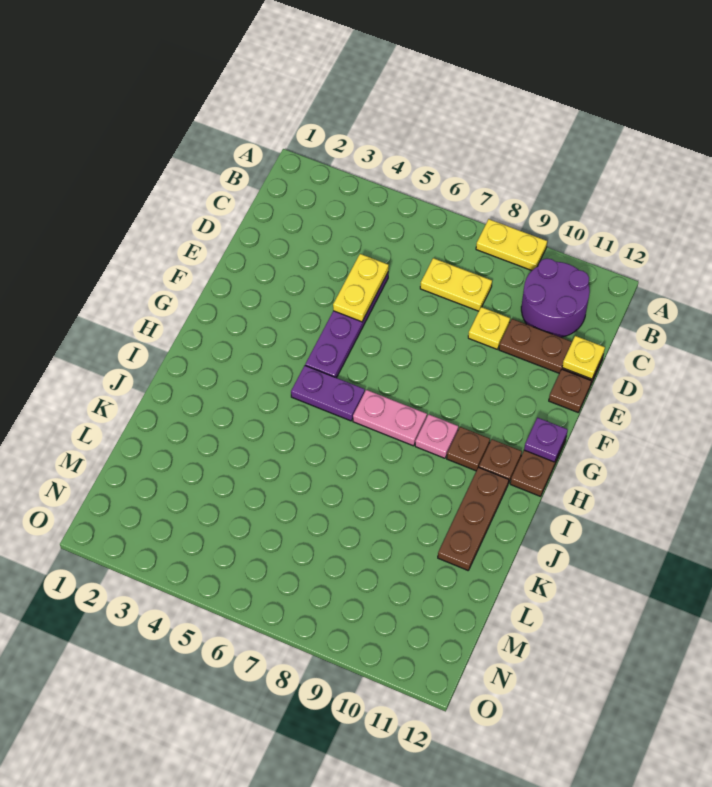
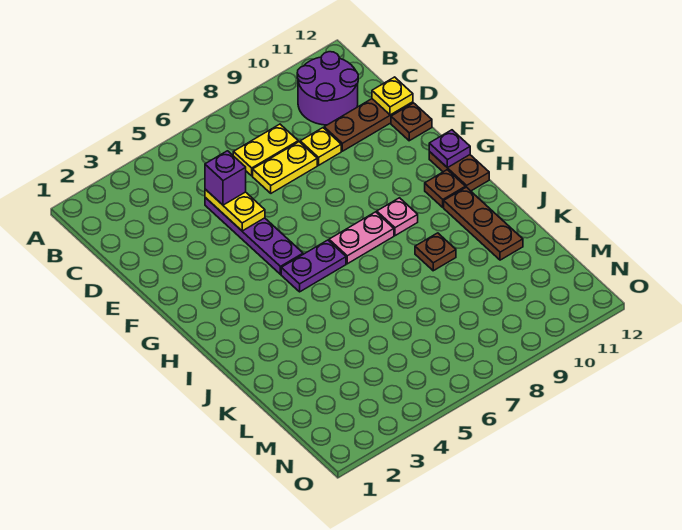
yellow 1x2 plate [476,219,547,270] -> yellow 1x2 plate moved to [253,142,317,193]
none -> purple 1x1 brick [205,151,246,205]
brown 1x1 plate [447,427,490,471] -> brown 1x1 plate moved to [415,233,456,271]

